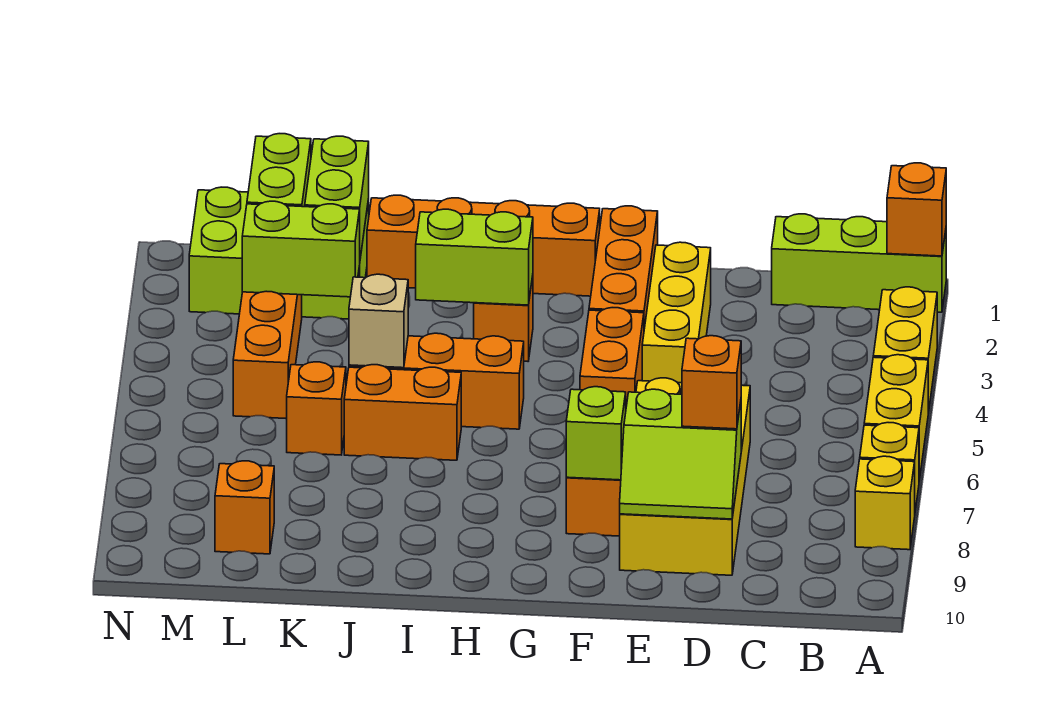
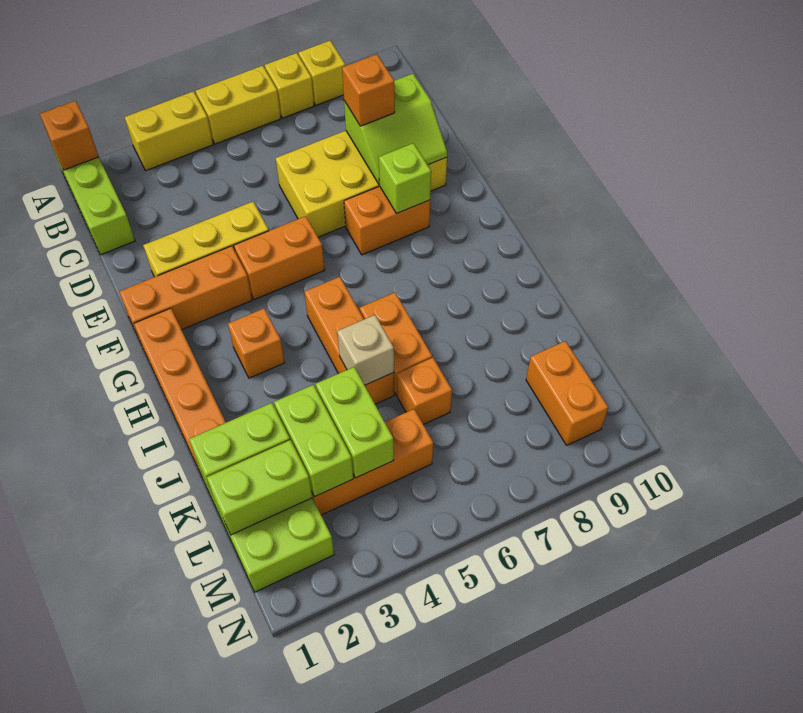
lime 2x2 slope [620,389,741,519] -> lime 2x2 slope turned to [344,74,447,184]
lime 1x2 brick [416,209,533,305] -> lime 1x2 brick moved to [316,367,394,478]
orange 1x1 brick [215,461,274,554] -> orange 1x2 brick [526,341,608,445]

